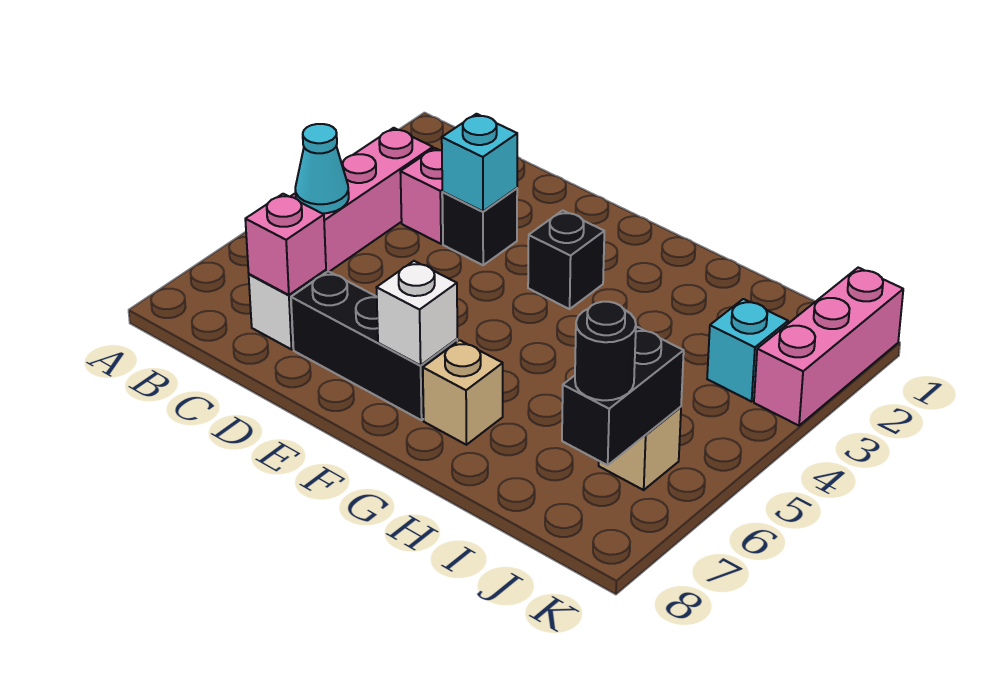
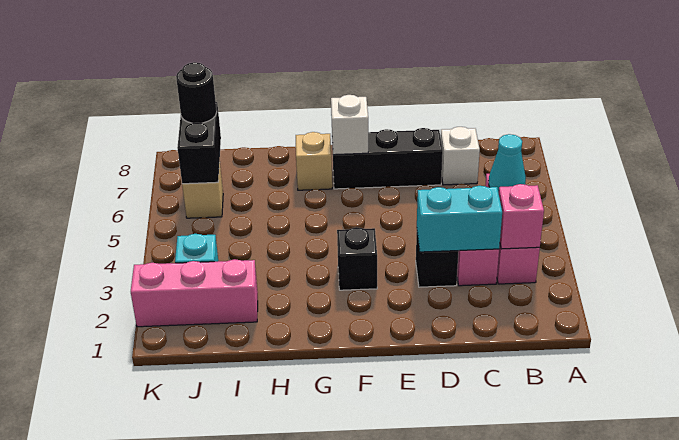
pink 1x1 brick [245,194,326,295] -> pink 1x1 brick moved to [499,184,544,249]
cyan 1x1 brick [442,114,517,211] -> cyan 1x2 brick [417,186,502,252]
pink 1x3 brick [754,268,903,426] -> pink 1x3 brick turned to [131,259,258,327]

